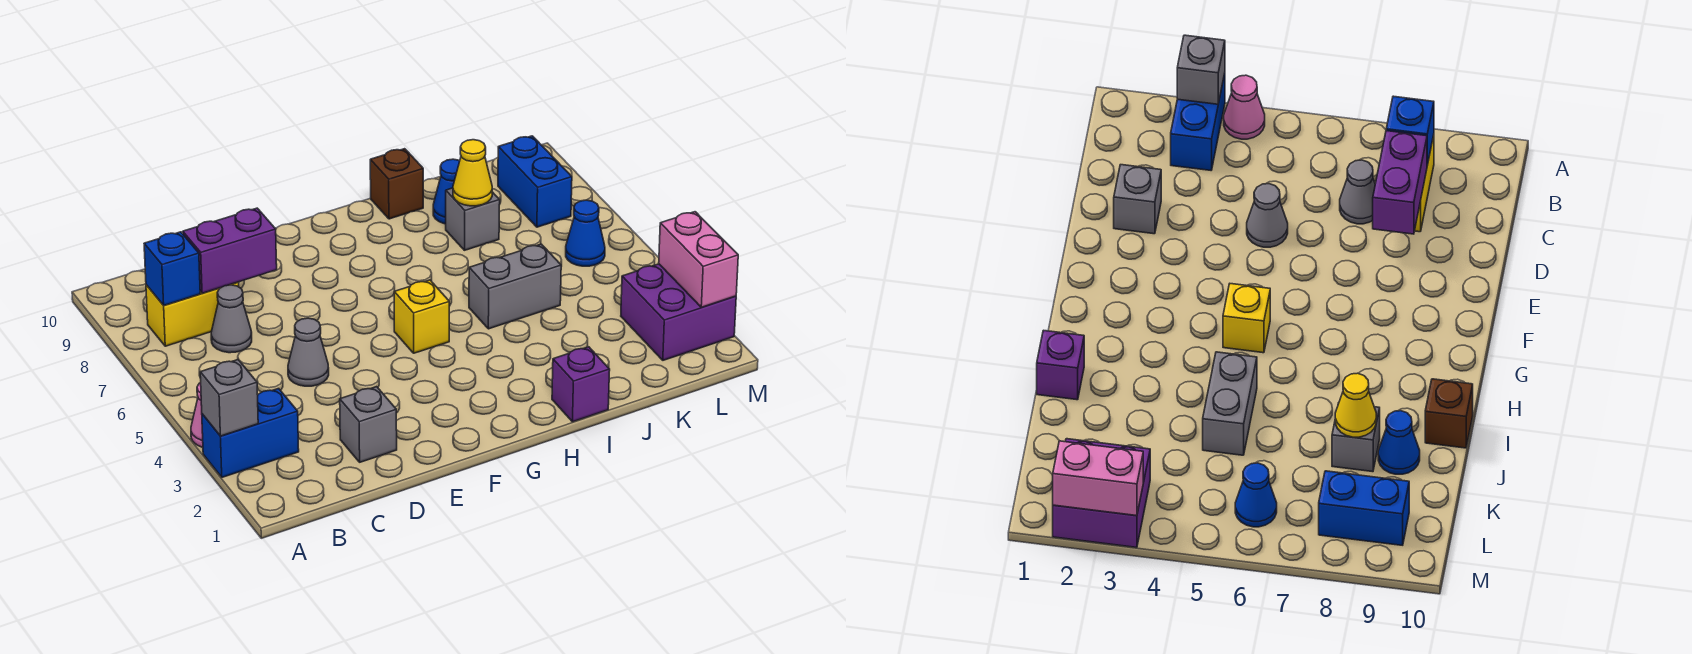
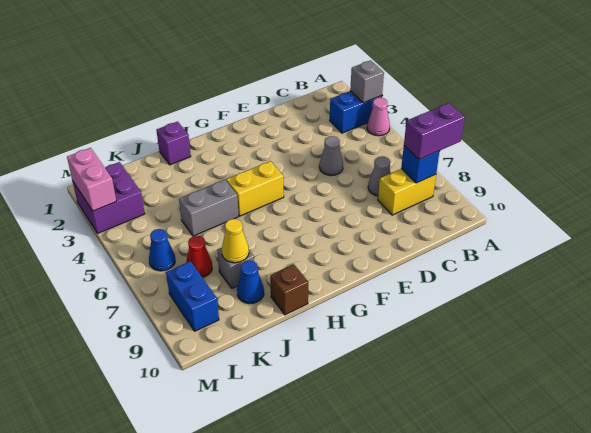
purple 1x2 brick [183,208,277,293] -> purple 1x2 brick moved to [404,103,465,160]
grey 1x1 brick [340,387,397,462] -> none
yellow 1x1 brick [394,280,449,353] -> yellow 1x2 brick [226,161,284,216]
none -> red 1x1 cone [186,236,212,277]

